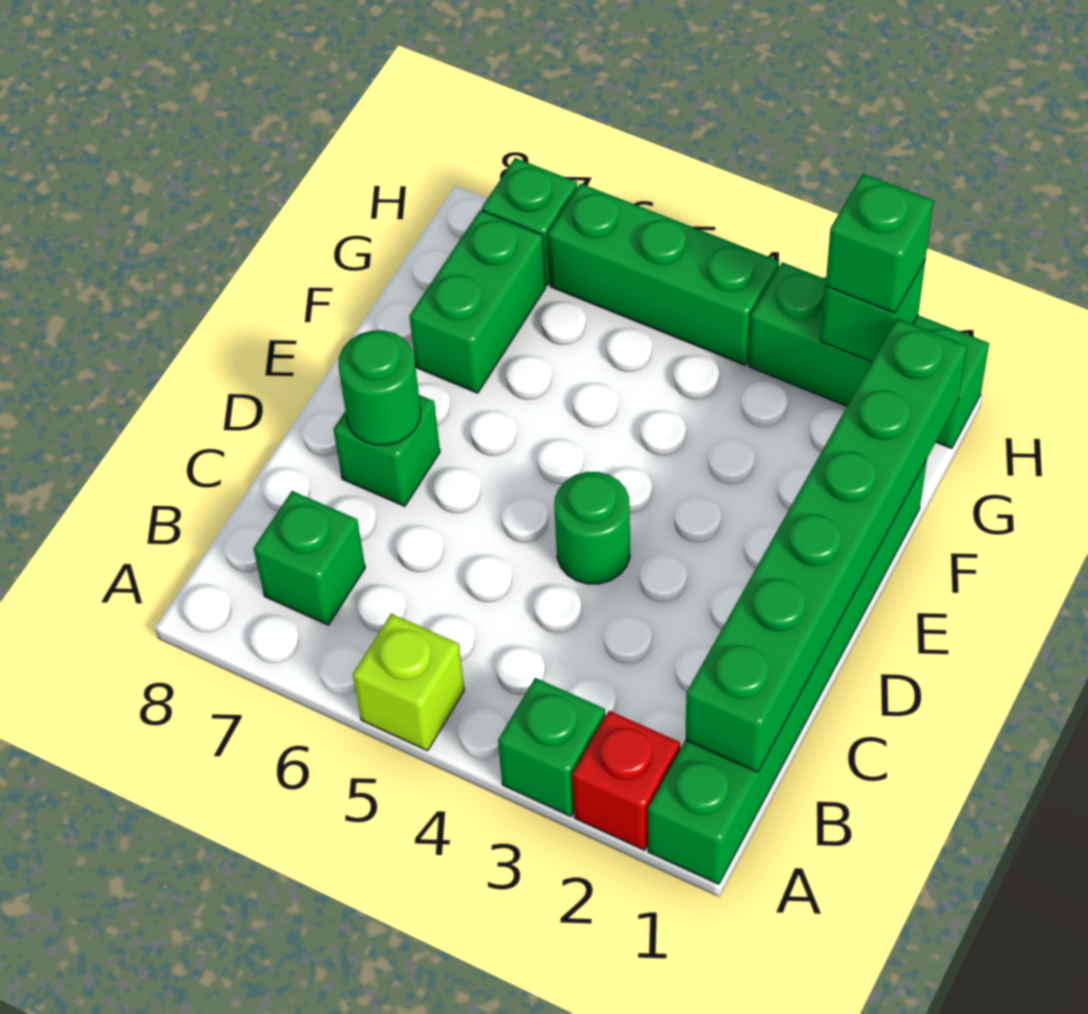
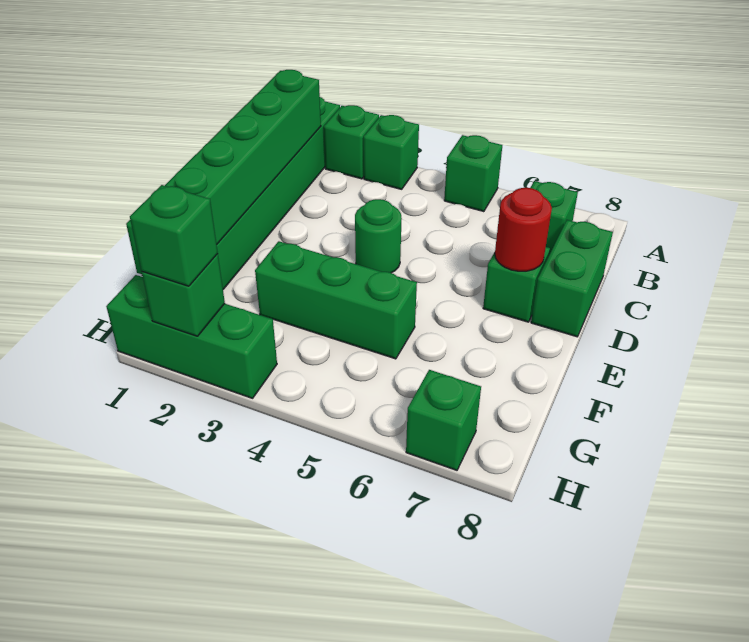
red 1x1 brick [572,711,680,850] -> green 1x1 brick [324,105,379,179]
lime 1x1 brick [353,614,464,751] -> green 1x1 brick [444,135,502,212]
green 1x1 round brick [338,330,421,445] -> red 1x1 round brick [495,188,552,271]
green 1x2 brick [409,210,546,393] -> green 1x2 brick moved to [531,220,613,337]
green 1x3 brick [548,183,779,365] -> green 1x3 brick moved to [255,241,417,359]

